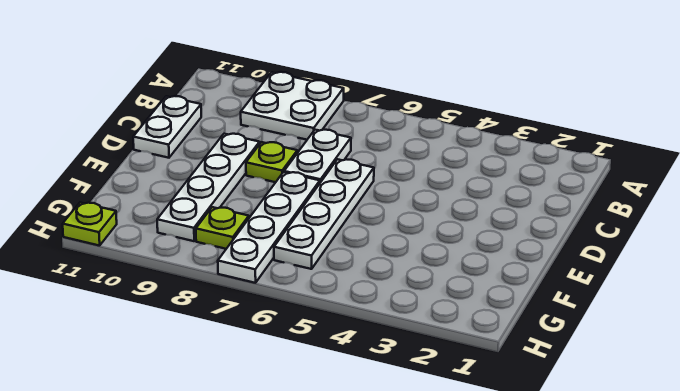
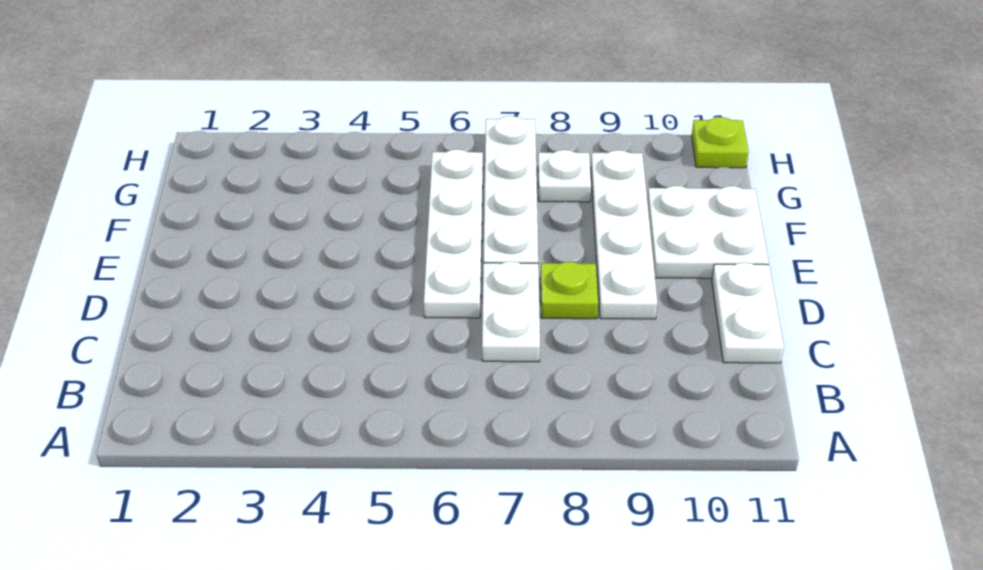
white 2x2 plate [241,72,344,140] -> white 2x2 plate moved to [647,186,769,278]
lime 1x1 plate [196,207,249,249] -> white 1x1 plate [538,150,591,202]

